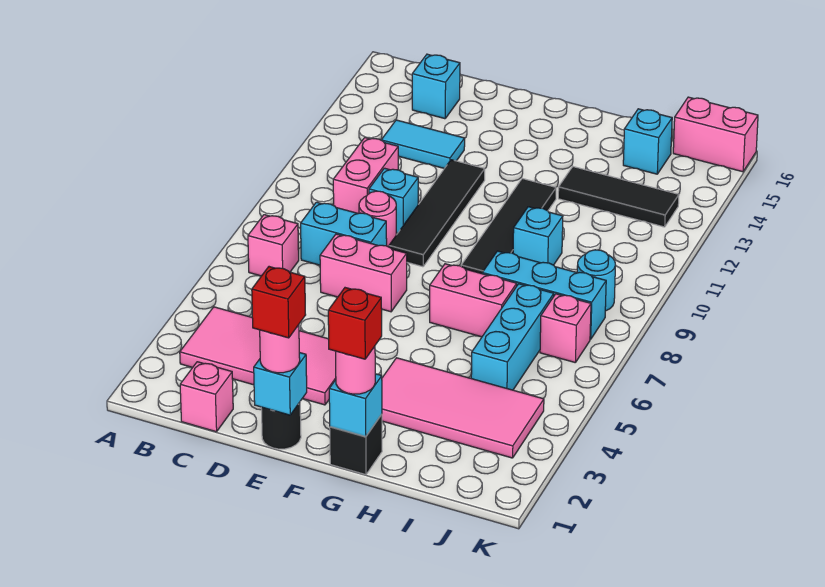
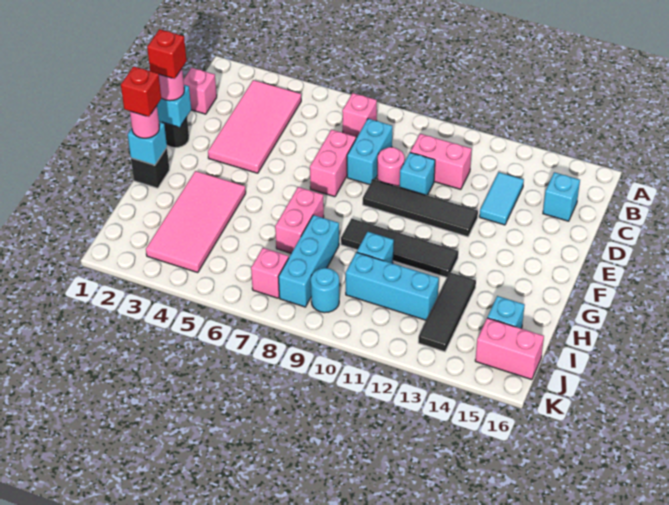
cyan 1x3 brick [471,284,554,390] -> cyan 1x3 brick moved to [345,252,439,320]
pink 1x2 brick [673,97,758,172] -> pink 1x2 brick turned to [475,318,544,380]

